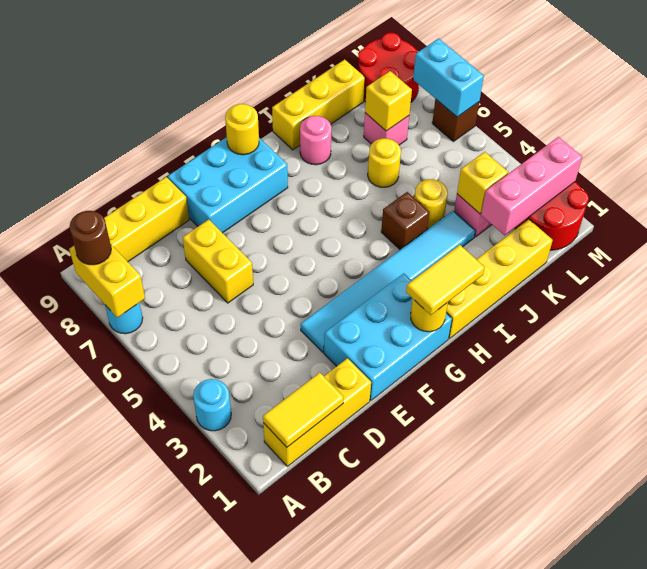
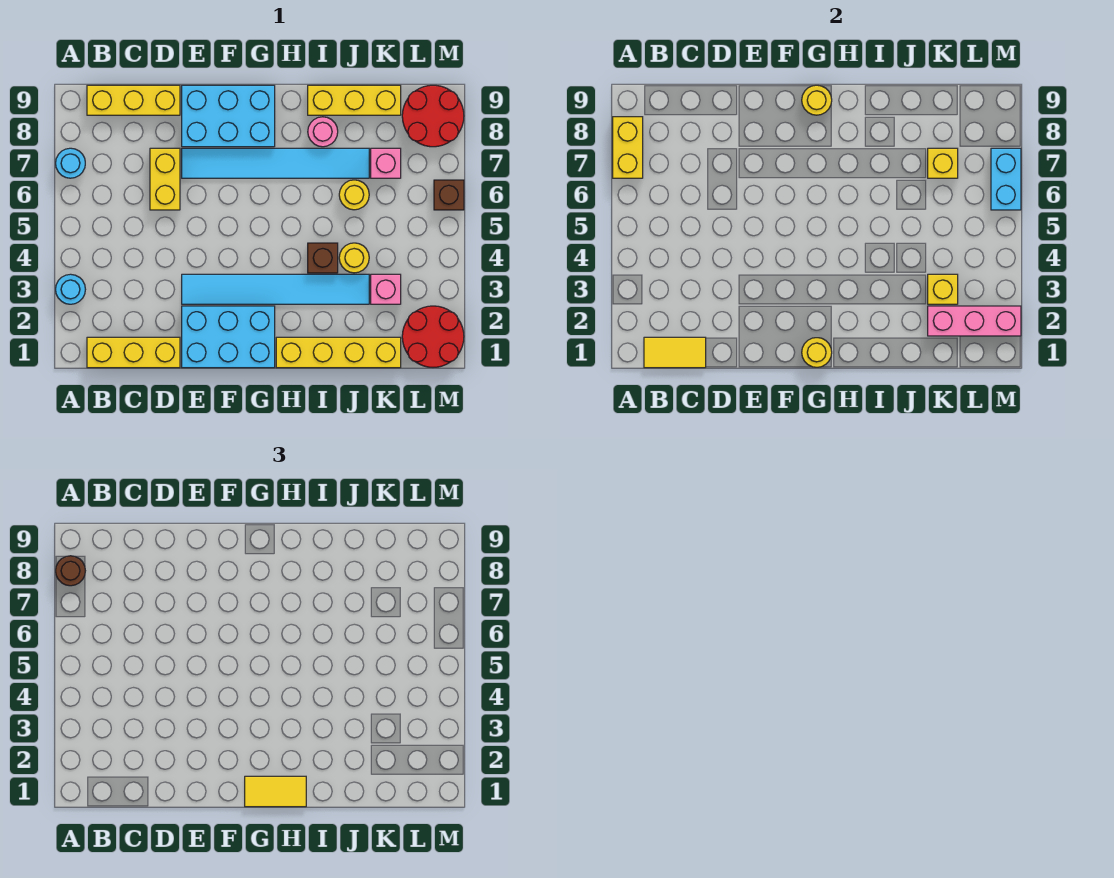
none -> cyan 1x6 tile [182,148,369,178]

